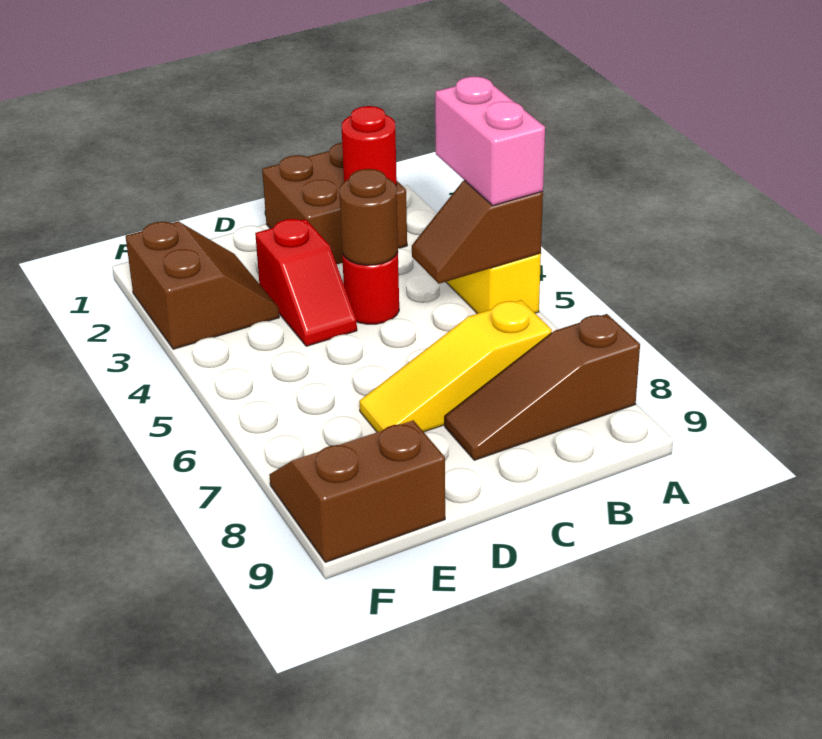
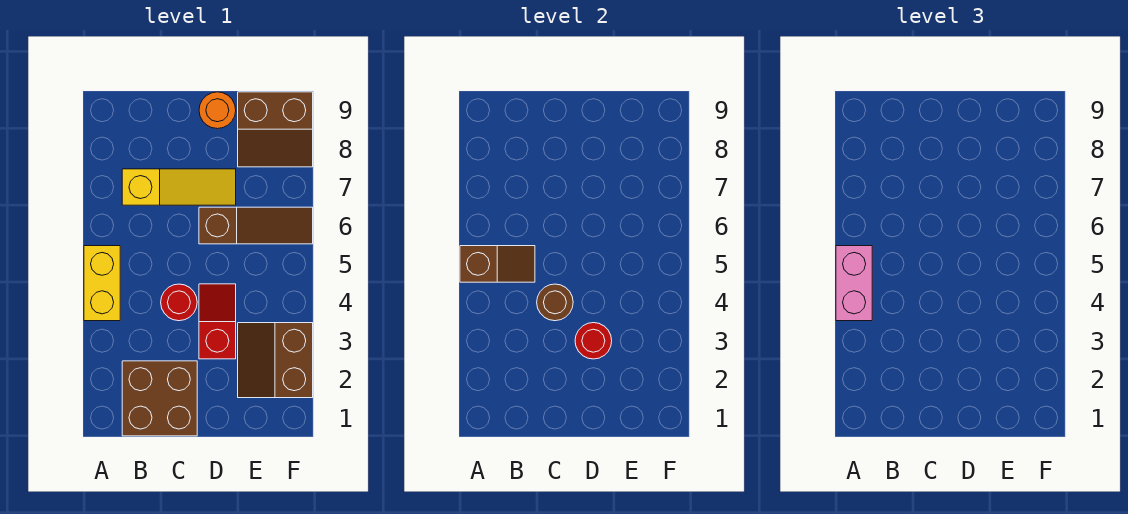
brown 1x3 slope [445,314,640,460] -> brown 1x3 slope moved to [199,207,313,244]
red 1x1 round brick [342,106,397,186] -> red 1x1 round brick moved to [575,323,612,359]
none -> orange 1x1 round brick [199,92,236,129]

